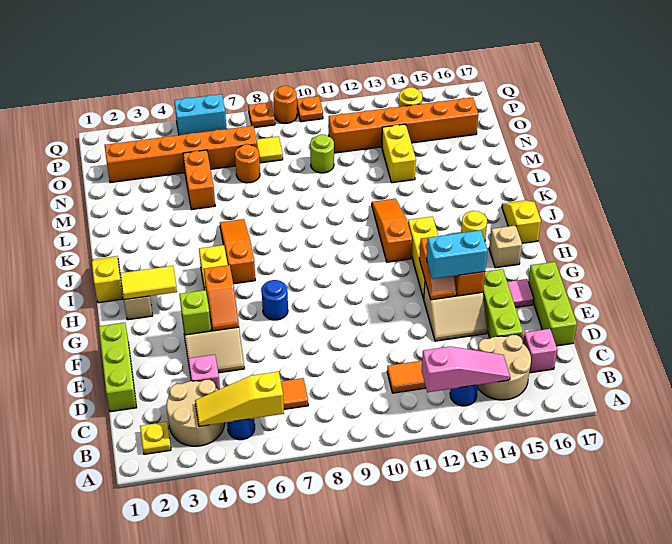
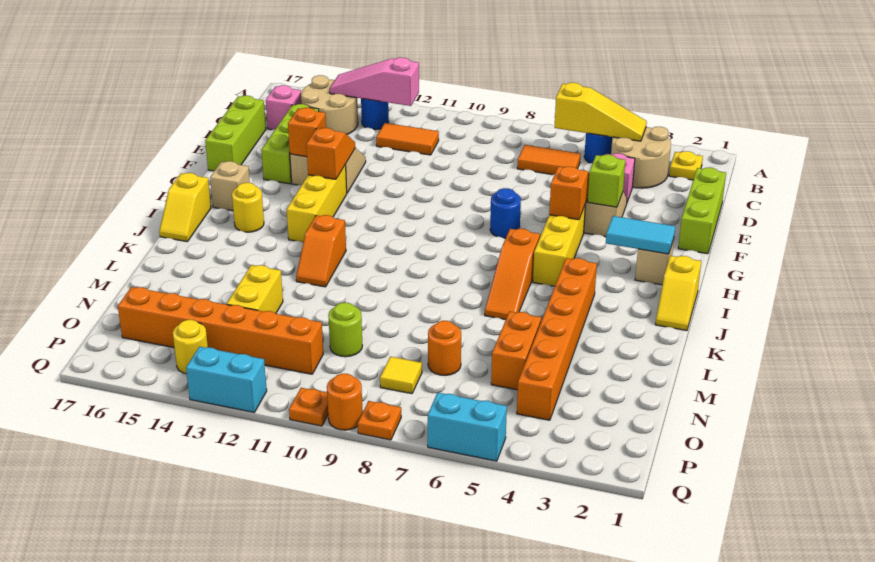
cyan 1x2 brick [426,230,487,279] -> cyan 1x2 brick moved to [186,347,267,412]
pink 1x1 tile [507,279,534,308] -> none
yellow 1x2 tile [120,266,177,300] -> cyan 1x2 tile [606,216,675,254]
orange 1x3 slope [372,199,412,262] -> orange 1x2 slope [296,215,346,287]
orange 1x6 brick [105,126,257,183] -> orange 1x6 brick turned to [517,258,597,420]

